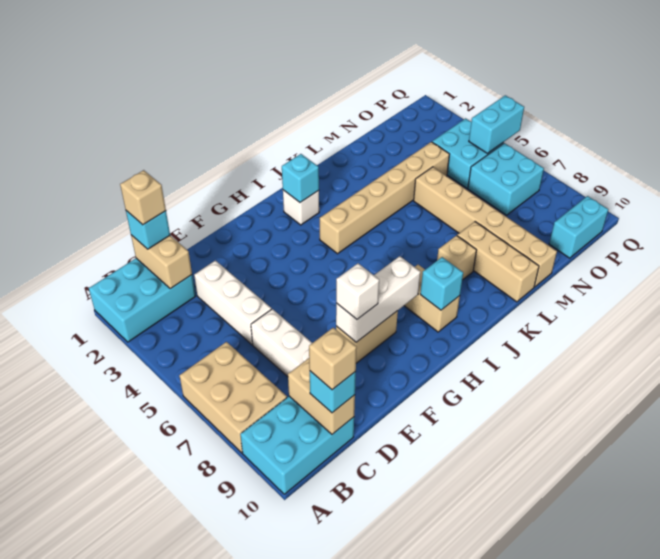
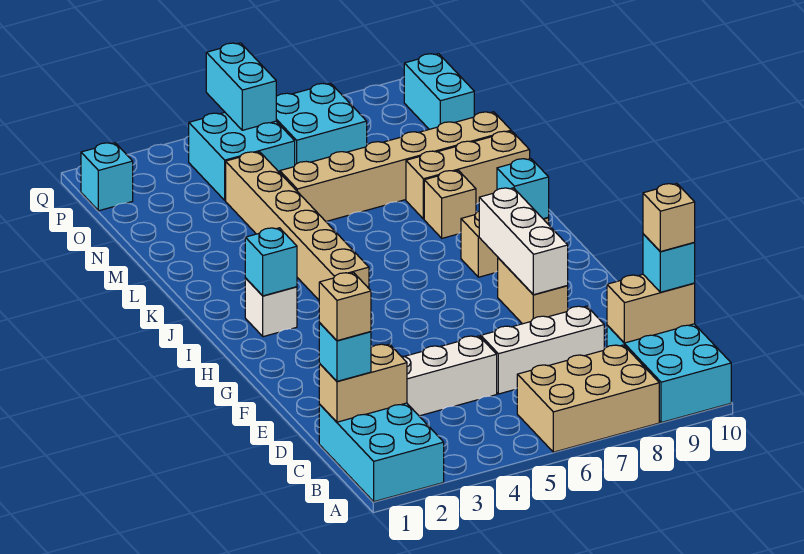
white 1x1 brick [336,263,379,319] -> none
none -> cyan 1x1 brick [81,143,133,211]

